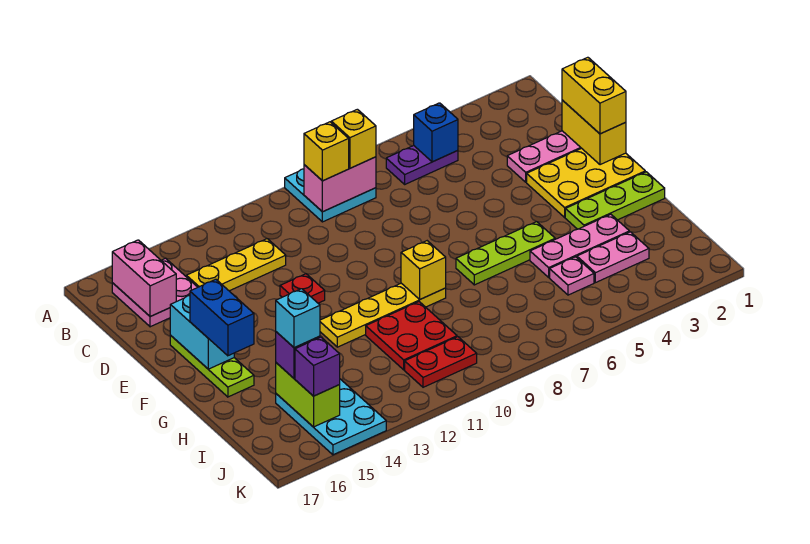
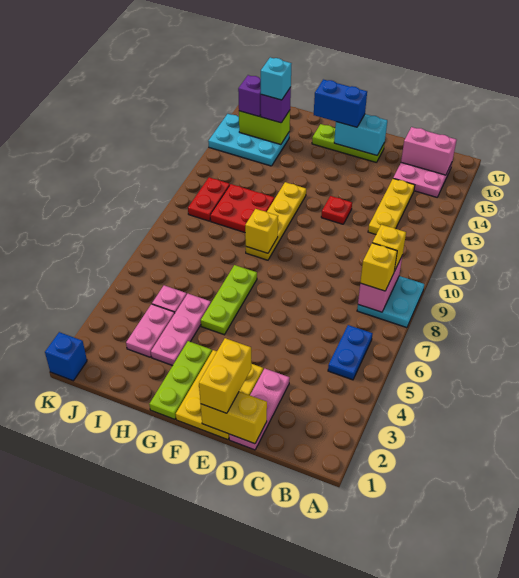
purple 1x2 plate [386,146,458,184] -> blue 1x2 plate [328,325,373,380]
blue 1x1 brick [414,103,458,162] -> blue 1x1 brick moved to [45,332,87,381]
yellow 1x2 brick [562,57,626,134] -> yellow 1x2 brick turned to [199,338,251,413]

